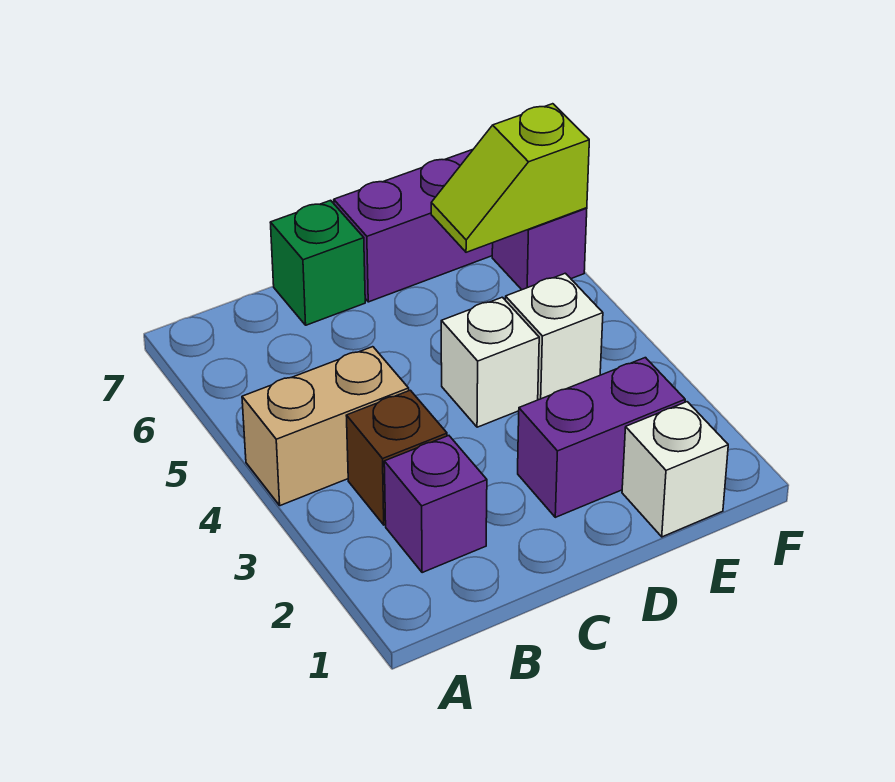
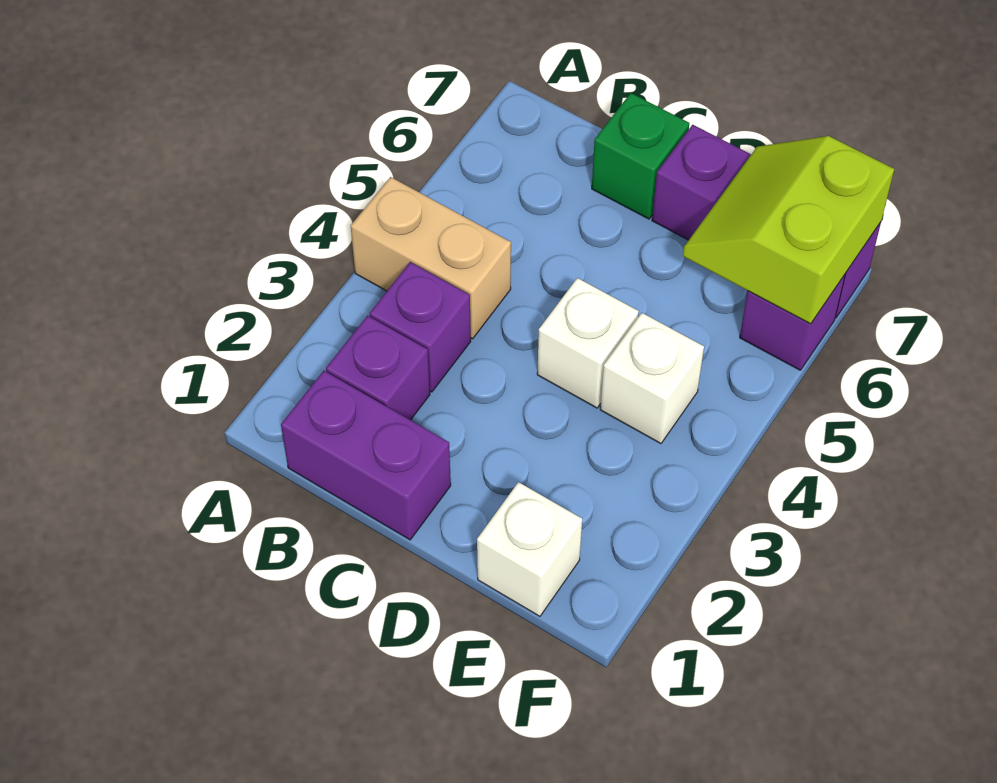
brown 1x1 brick [346,390,447,525] -> purple 1x1 brick [370,262,471,392]
purple 1x2 brick [518,358,685,517] -> purple 1x2 brick moved to [281,371,451,540]
lime 1x2 slope [431,104,589,252] -> lime 2x2 slope [683,136,894,324]

